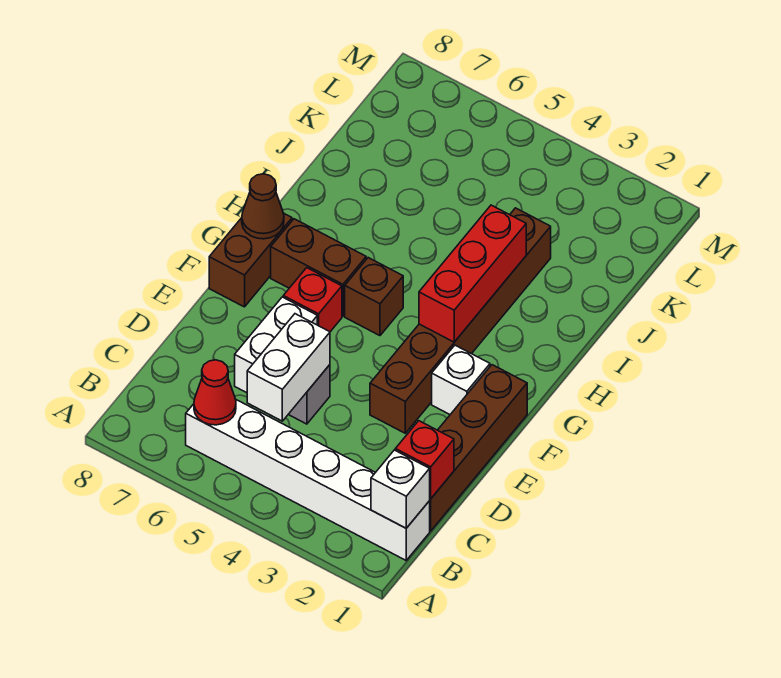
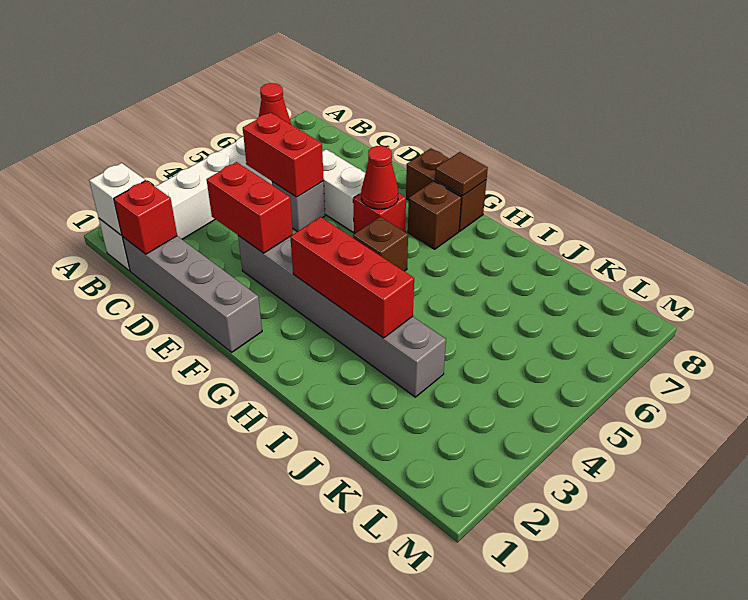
brown 1x4 brick [429,365,527,531] -> grey 1x4 brick [123,236,262,352]
white 1x2 brick [247,314,330,421] -> red 1x2 brick [243,112,324,197]
none -> red 1x2 brick [206,162,293,253]
brown 1x6 brick [370,208,551,433] -> grey 1x6 brick [238,236,446,397]
white 1x1 brick [432,345,490,414] -> none
none -> red 1x1 cone [361,146,398,209]
brown 1x2 brick [271,219,366,316] -> brown 1x1 brick [408,181,461,249]
brown 1x1 cone [242,174,284,239] -> brown 1x1 tile [435,152,488,195]

